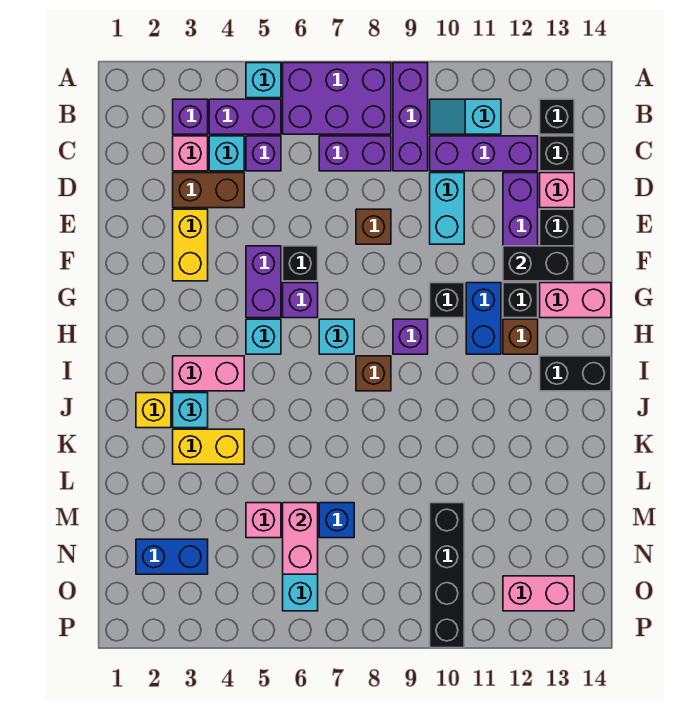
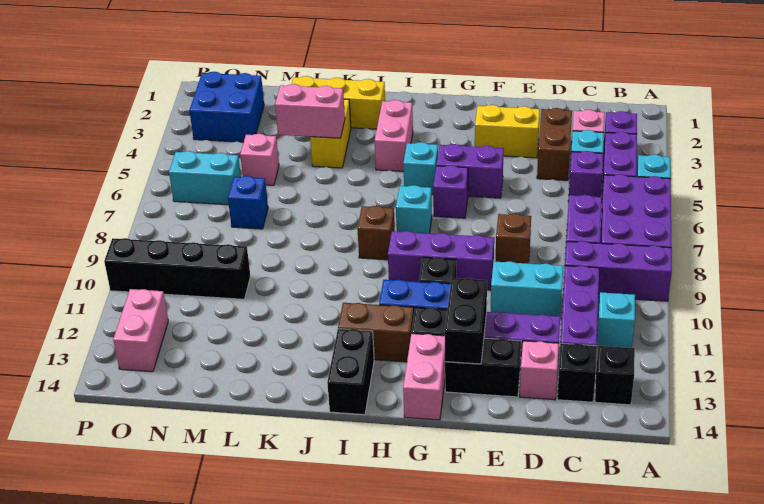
black 1x1 brick [283,246,318,281] -> none
purple 1x1 brick [393,319,428,354] -> purple 1x3 brick [388,231,494,290]
brown 1x1 brick [503,319,538,354] -> brown 1x2 brick [338,303,414,362]
yellow 1x1 brick [136,393,171,428] -> yellow 1x3 brick [292,76,385,129]
cyan 1x1 brick [173,393,208,428] -> none
pink 1x2 brick [283,503,318,574] -> pink 1x2 brick moved to [275,84,345,138]
blue 1x2 brick [136,539,208,574] -> blue 2x2 brick [189,72,264,142]

